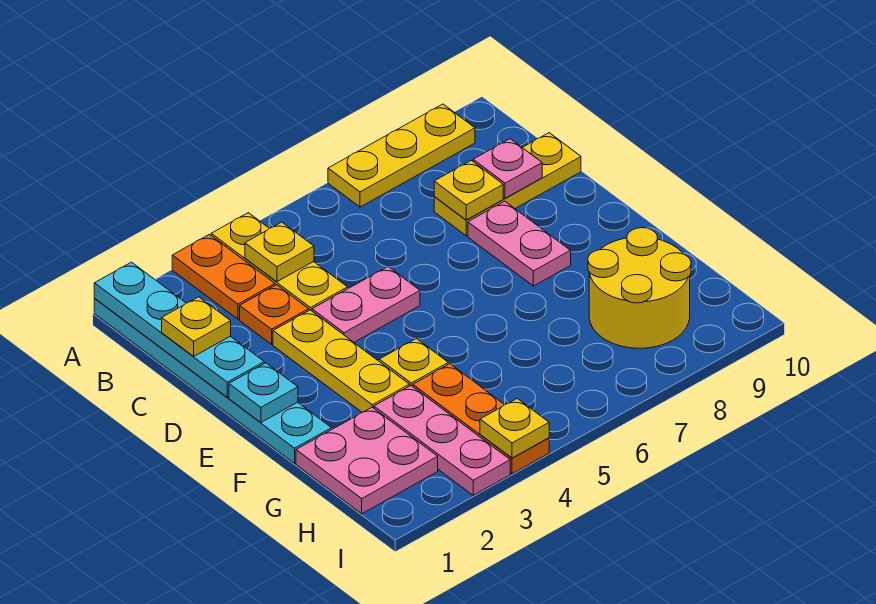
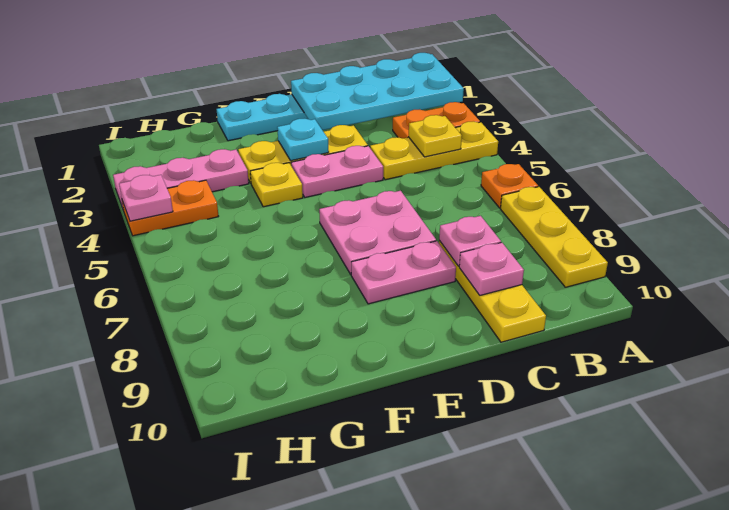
cyan 1x4 plate [94,262,264,397] -> cyan 2x4 plate [291,53,464,130]
yellow 1x1 plate [162,297,231,357] -> none
orange 1x1 plate [240,285,309,344] -> orange 1x1 plate moved to [481,164,538,208]
yellow 1x1 plate [434,160,503,220] -> pink 1x1 plate [439,216,501,266]
pink 1x2 plate [312,267,420,342] -> pink 1x2 plate turned to [291,146,383,197]
cyan 1x1 plate [229,363,298,422] -> cyan 1x1 plate moved to [277,119,329,161]
pink 2x2 plate [296,407,438,514] -> pink 2x2 plate moved to [319,191,436,274]
orange 1x3 plate [413,364,549,474] -> orange 1x2 plate [122,180,219,236]
yellow 2x2 round brick [588,228,691,348] -> none
yellow 1x1 plate [480,399,549,458] -> pink 1x1 plate [119,175,173,221]

